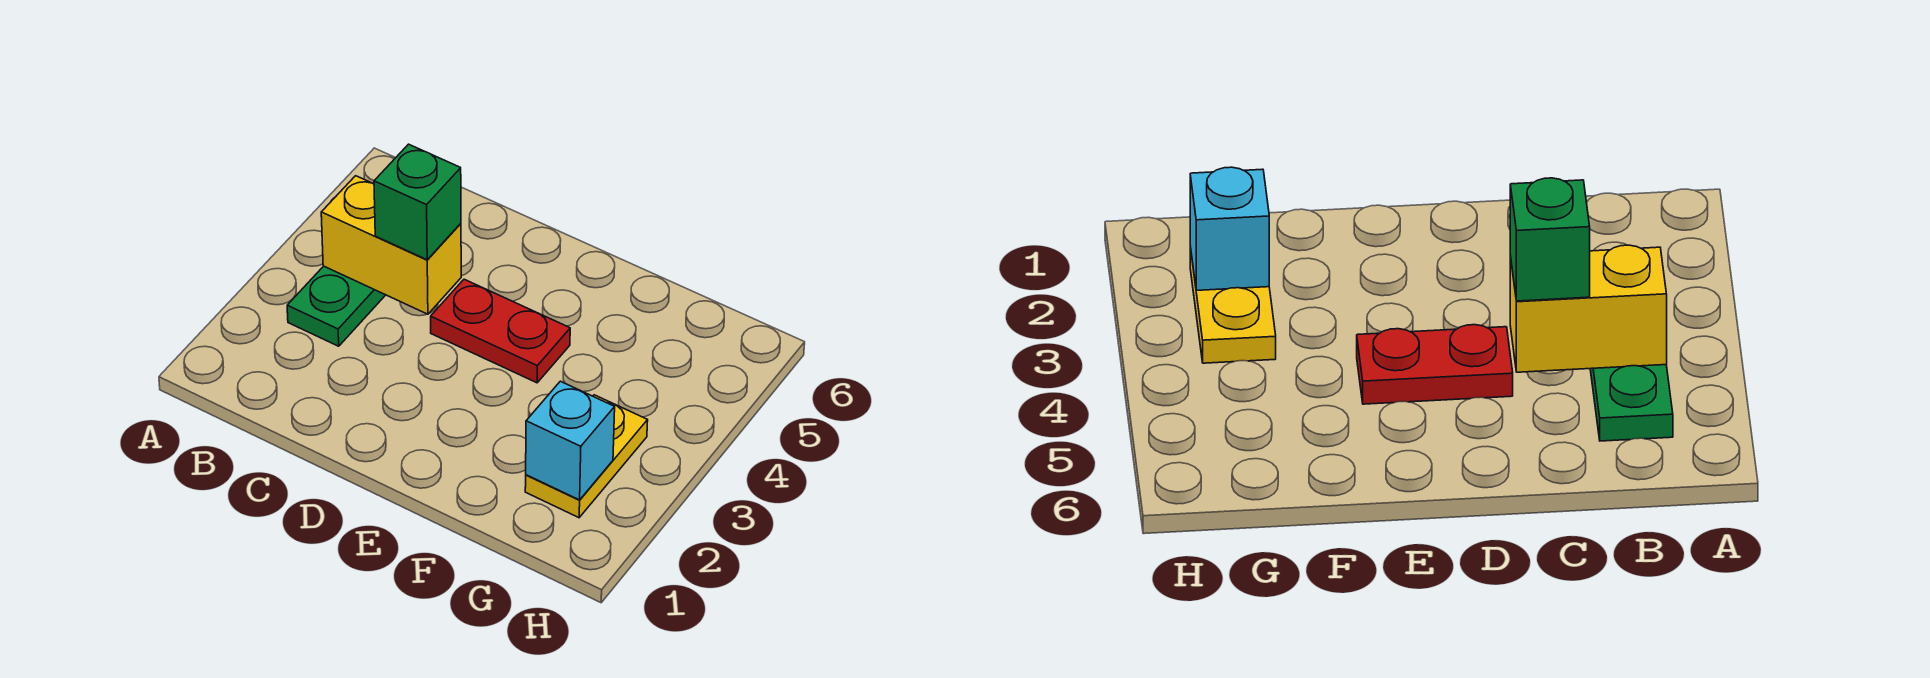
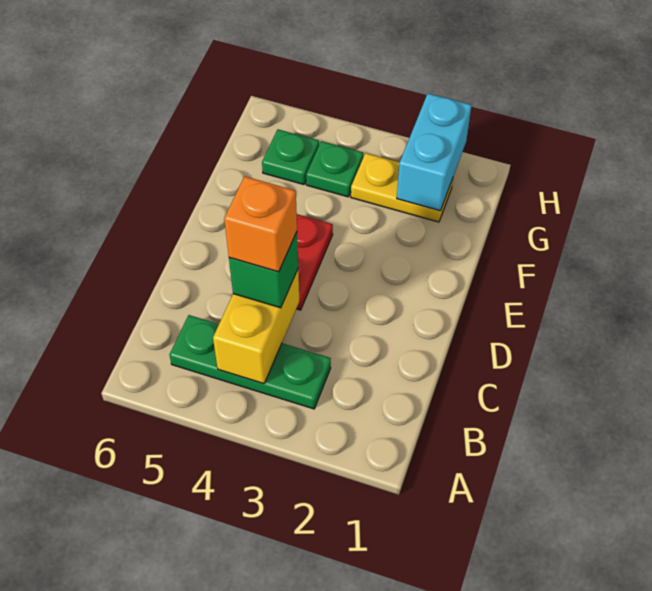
none -> orange 1x1 brick [224,176,297,272]
cyan 1x1 brick [526,381,615,500] -> cyan 1x2 brick [397,94,472,211]
none -> green 1x1 plate [306,141,363,197]
none -> green 1x1 plate [262,129,319,185]

